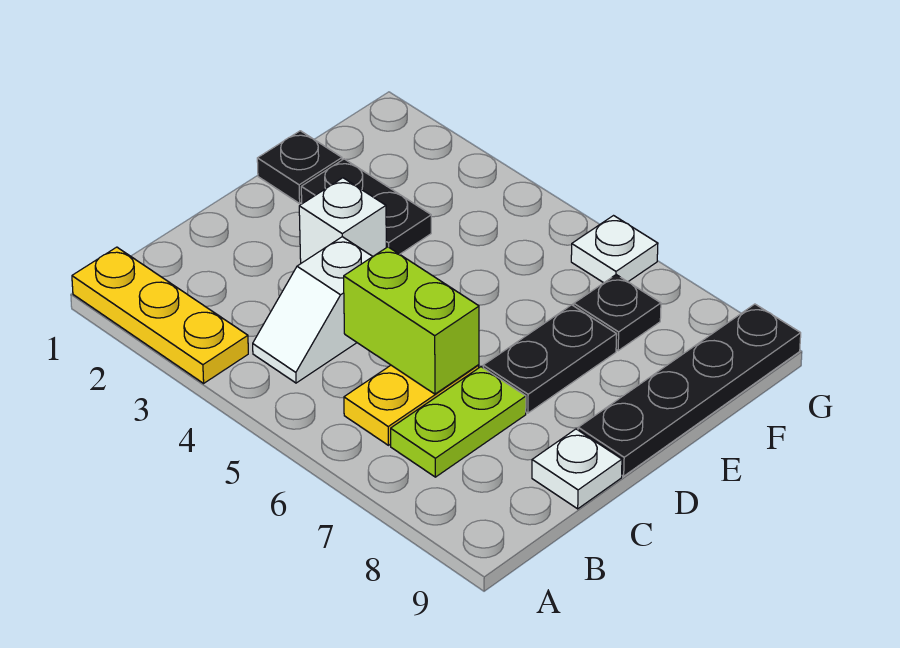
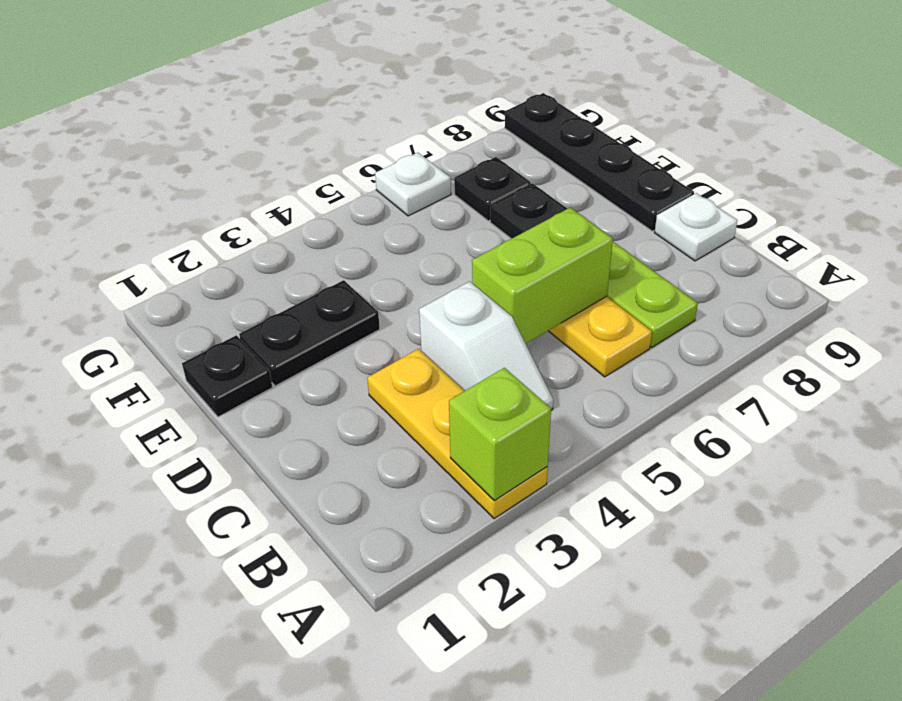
yellow 1x3 plate [72,247,248,383] -> yellow 1x3 plate turned to [367,349,548,519]
none -> lime 1x1 brick [449,368,551,500]
white 1x1 brick [299,178,386,263] -> none

